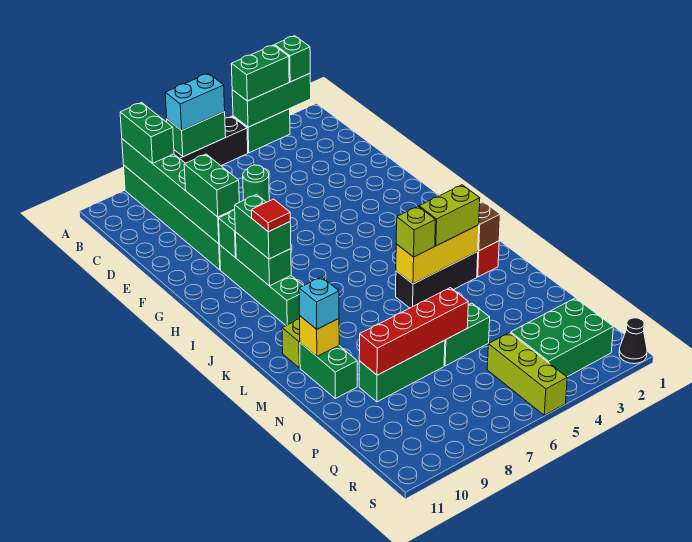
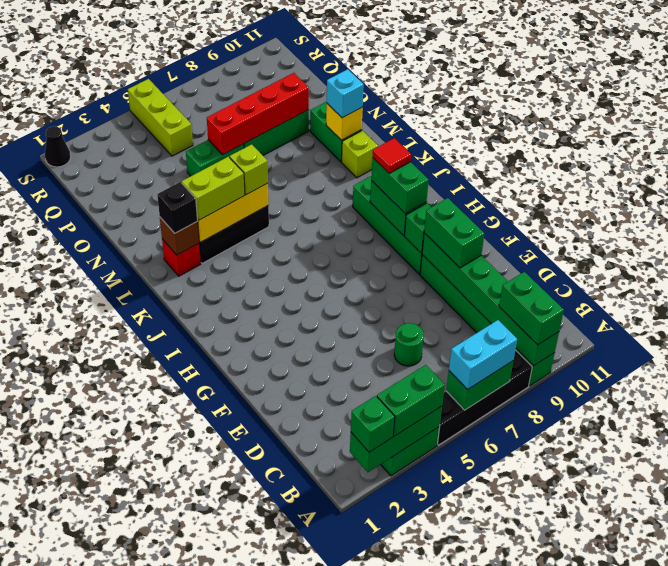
none -> black 1x1 brick [157,182,198,233]
green 2x3 brick [511,298,613,377] -> none

